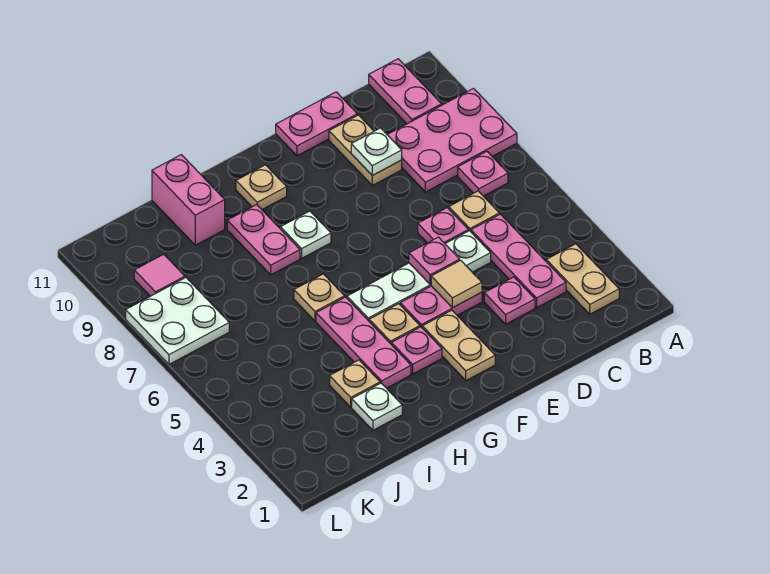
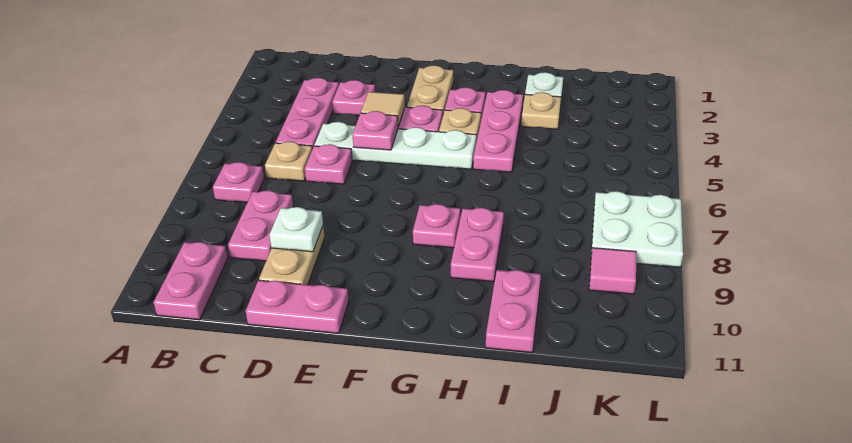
pink 2x3 plate [387,89,517,192] -> pink 1x2 plate [228,190,293,261]
tan 1x2 plate [546,244,619,314] -> none
white 1x1 plate [280,211,331,258] -> pink 1x1 plate [413,204,460,248]
tan 1x1 plate [236,165,287,209] -> none
tan 1x1 plate [294,274,345,321] -> none
pink 1x2 brick [152,155,225,245] -> pink 1x2 plate [486,270,541,352]

